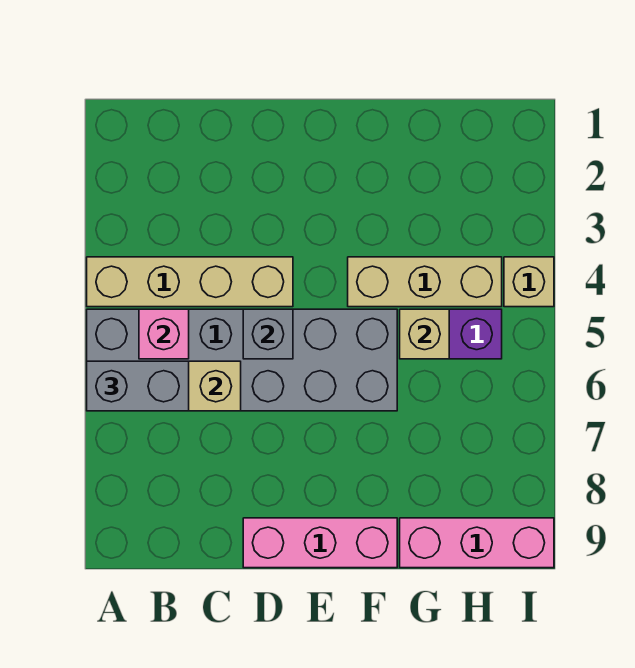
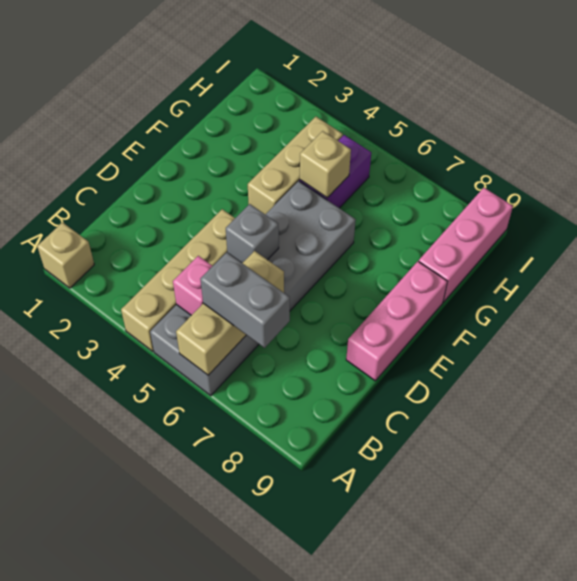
grey 1x2 brick [87,361,189,411] -> grey 1x2 brick turned to [200,252,290,348]
tan 1x1 brick [504,257,554,307] -> tan 1x1 brick moved to [37,223,94,288]

